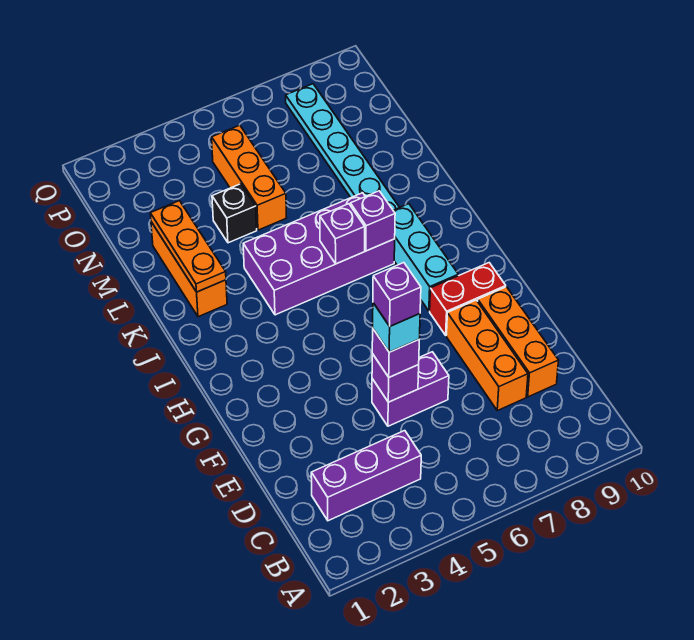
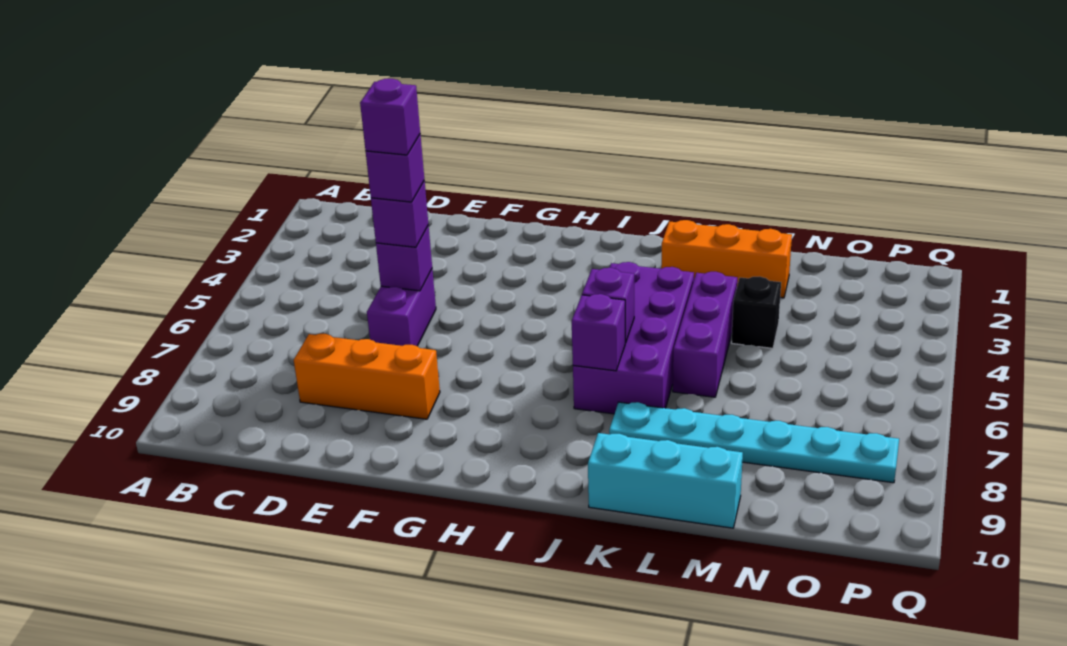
purple 1x3 brick [311,431,421,521] -> purple 1x3 brick moved to [673,272,737,397]
orange 1x3 brick [478,287,559,397] -> none
cyan 1x1 brick [373,303,420,352] -> purple 1x1 brick [366,135,424,202]
red 1x2 brick [430,263,506,335] -> none
cyan 1x3 brick [393,204,458,311] -> cyan 1x3 brick moved to [588,433,743,528]
orange 1x3 plate [150,201,226,292] -> none
orange 1x3 brick [212,125,287,230] -> none

